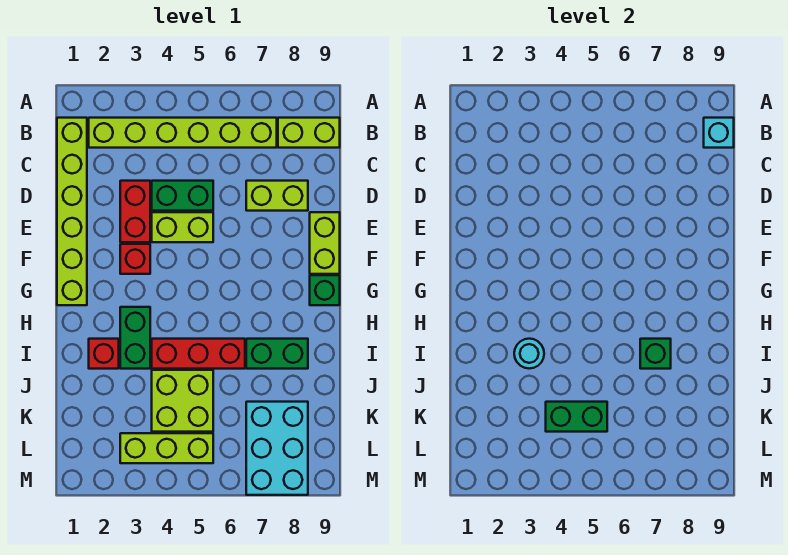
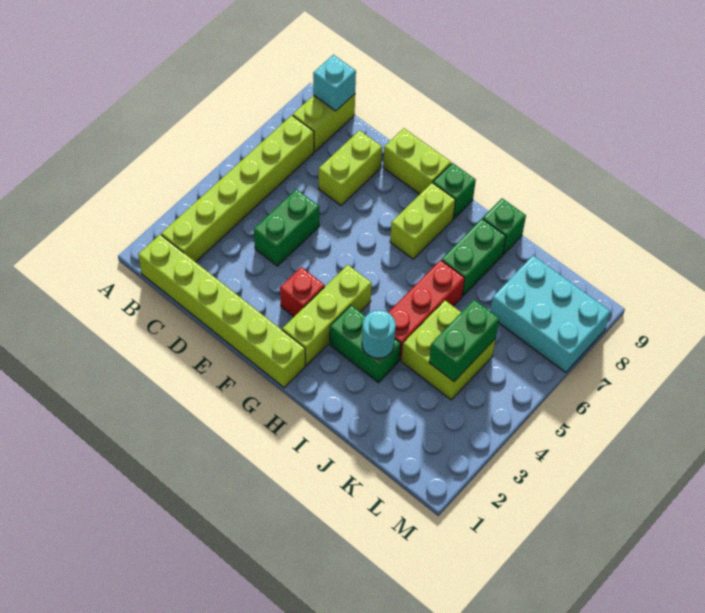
red 1x2 brick [120,181,150,242] -> none
lime 1x2 brick [152,212,213,242] -> lime 1x2 brick moved to [390,183,455,259]
red 1x1 brick [89,339,119,369] -> none
green 1x1 brick [640,339,671,369] -> green 1x1 brick moved to [483,198,526,255]
lime 1x3 brick [120,433,213,463] -> lime 1x3 brick moved to [282,265,372,365]

